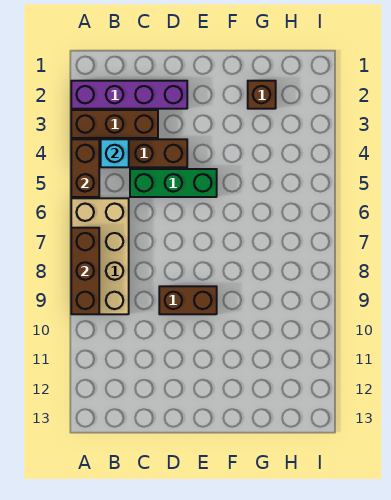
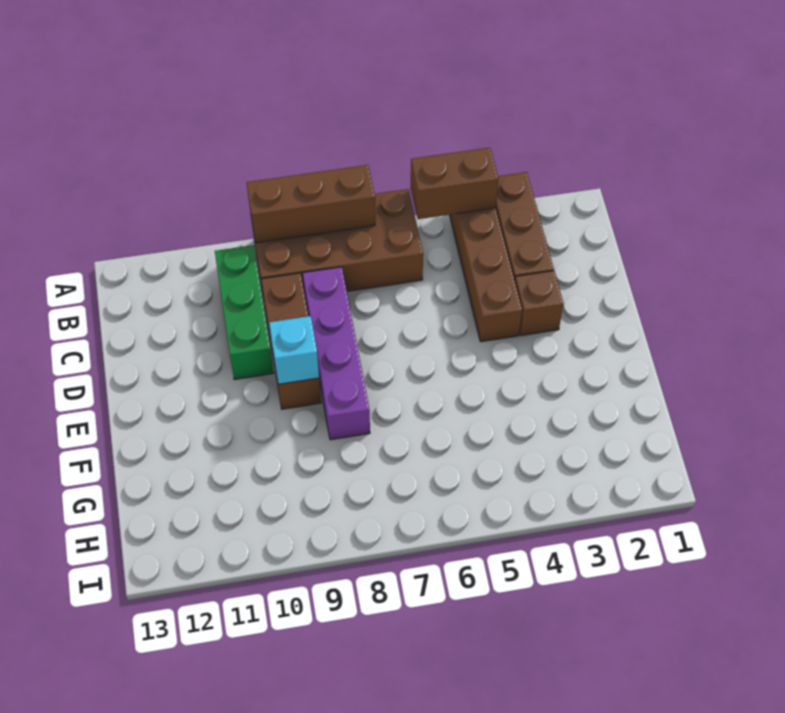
purple 1x4 brick [71,81,187,109] -> purple 1x4 brick moved to [303,267,370,440]
tan 2x4 brick [71,198,129,314] -> brown 2x4 brick [251,189,423,298]
cyan 1x1 brick [101,139,129,167] -> cyan 1x1 brick moved to [269,316,319,384]
green 1x3 brick [130,169,217,197] -> green 1x3 brick moved to [215,245,274,380]
brown 1x2 brick [159,286,217,314] -> brown 1x3 brick [261,273,321,409]
brown 1x1 brick [248,81,276,109] -> brown 1x1 brick moved to [515,271,563,336]

